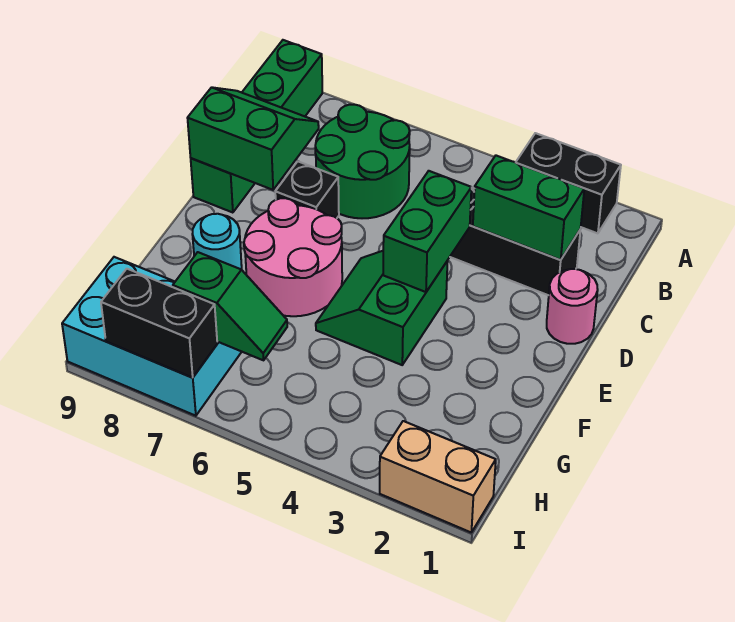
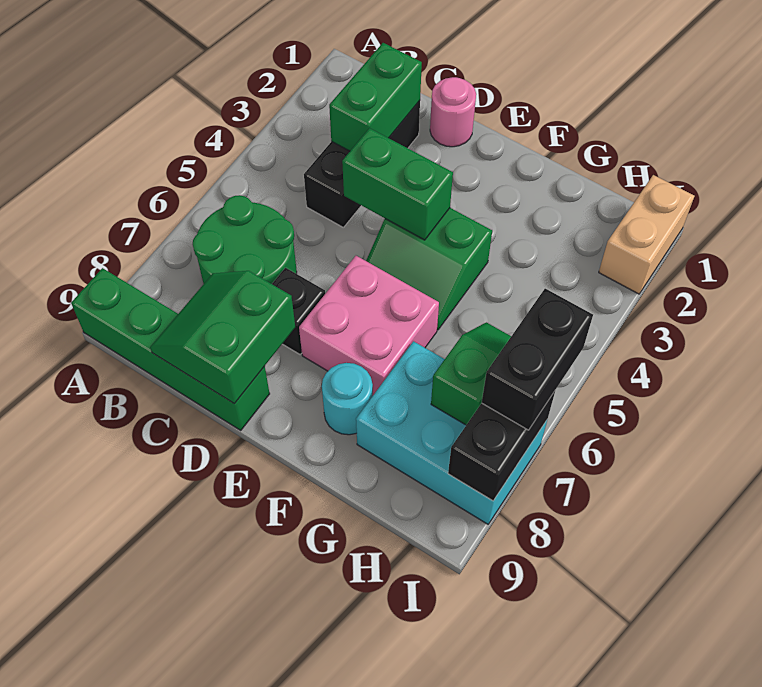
black 1x2 brick [516,133,621,233] -> black 1x2 brick moved to [482,289,593,430]
pink 2x2 round brick [244,198,342,316] -> pink 2x2 brick [299,256,439,395]
cyan 2x3 brick [62,257,242,416] -> cyan 2x3 brick turned to [356,341,547,524]

